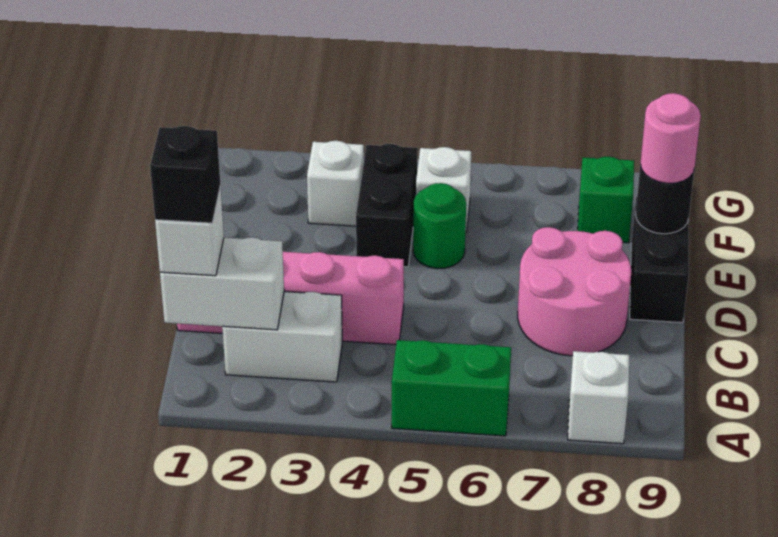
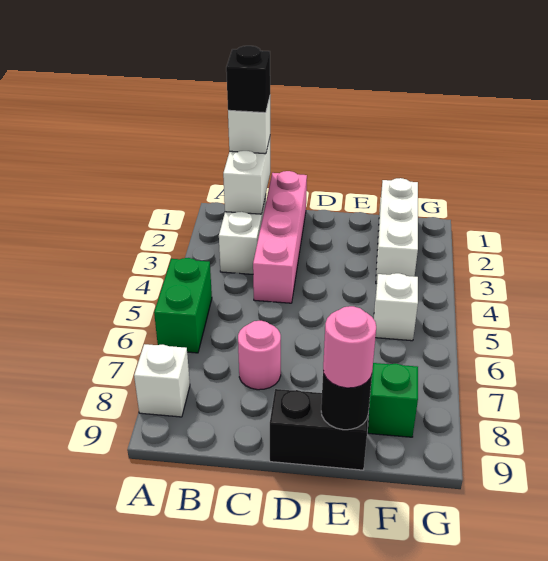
pink 2x2 round brick [518,227,631,356] -> pink 1x1 round brick [238,321,281,390]
black 1x2 brick [356,144,418,267] -> none
green 1x1 round brick [413,183,466,269] -> none
white 1x1 brick [307,141,364,226] -> white 1x3 brick [376,178,418,284]

